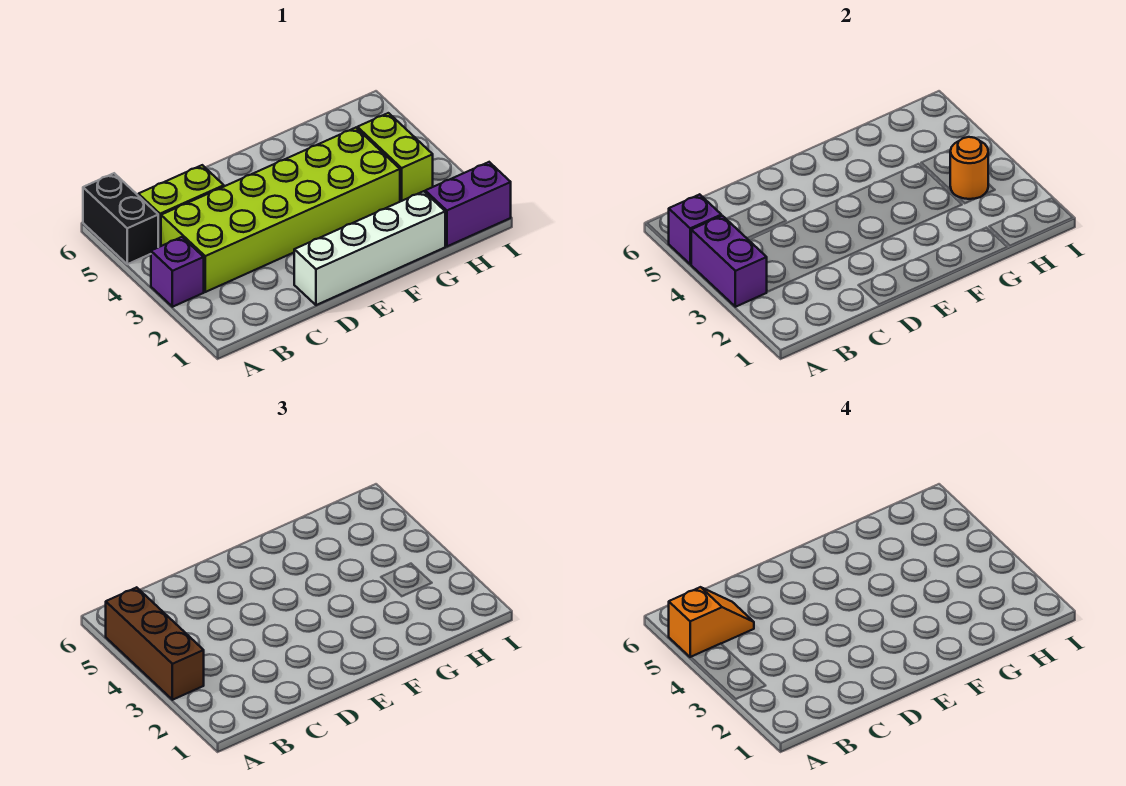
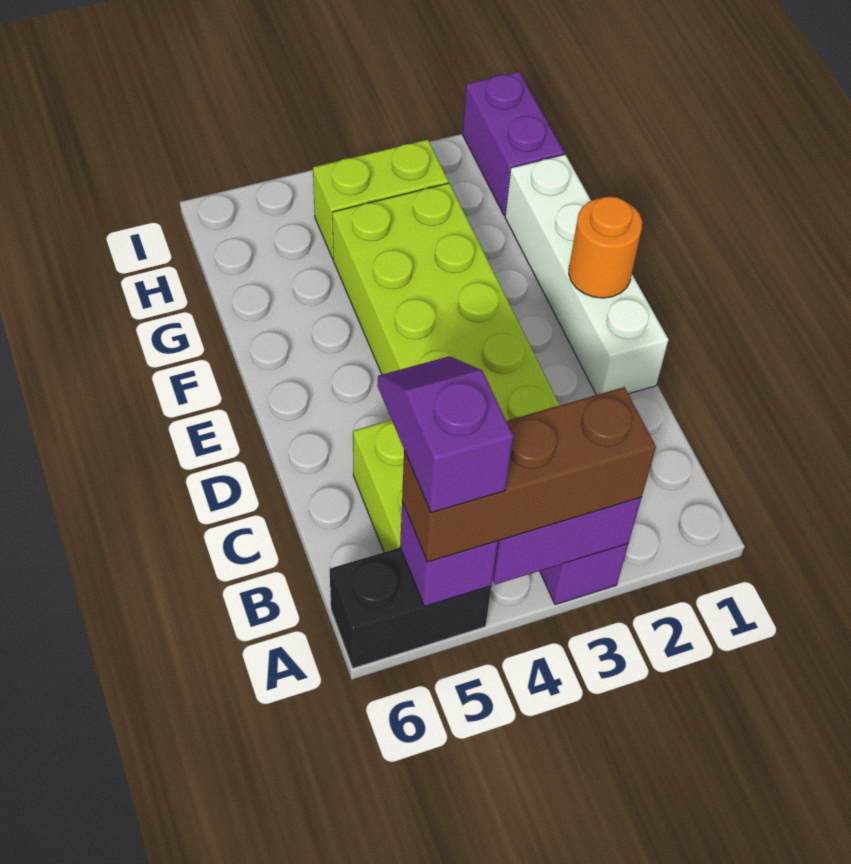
orange 1x2 slope [669,587,754,657] -> purple 1x2 slope [377,356,513,513]
orange 1x1 round brick [950,137,988,199] -> orange 1x1 round brick moved to [569,196,642,298]

